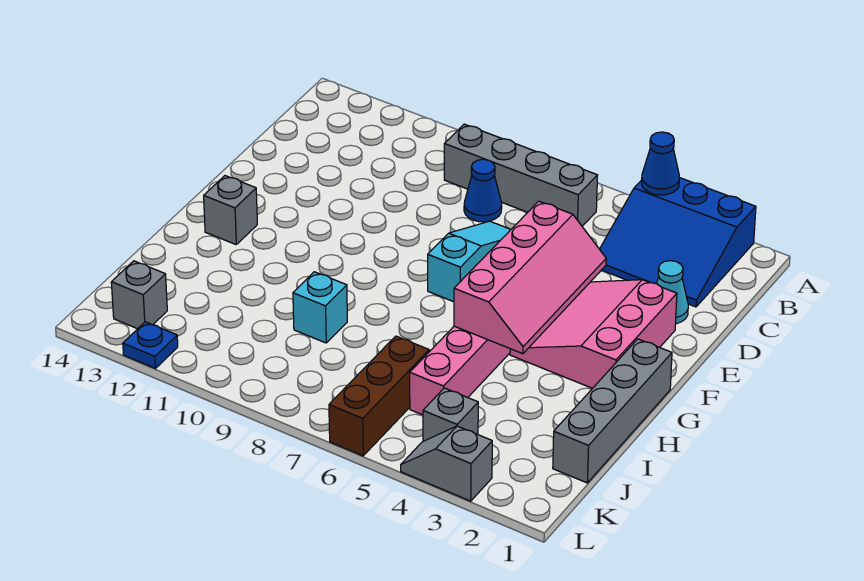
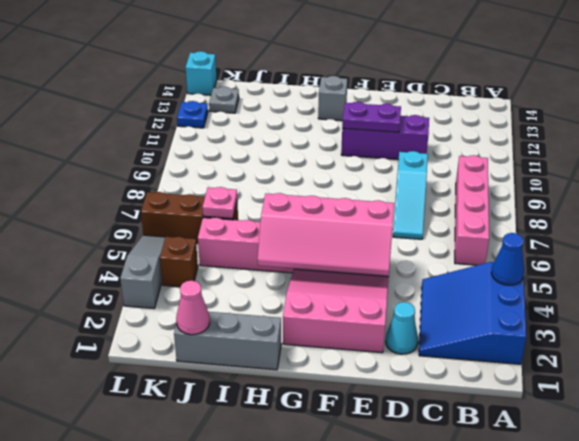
grey 1x4 brick [444,124,597,226] -> pink 1x4 brick [455,155,489,265]
blue 1x1 cone [464,159,502,222] -> none
cyan 1x3 slope [428,221,511,302] -> cyan 1x3 slope turned to [393,151,428,239]
none -> purple 1x3 brick [341,115,429,160]
none -> purple 1x2 plate [342,102,401,132]
grey 1x4 brick [553,339,672,483] -> grey 1x3 brick [174,312,281,370]
cyan 1x1 brick [293,272,347,343] -> cyan 1x1 brick moved to [186,51,217,95]
none -> pink 1x1 cone [176,281,210,335]
none -> pink 1x1 plate [203,187,237,219]
grey 1x1 brick [423,388,478,441] -> brown 1x1 brick [160,237,198,287]
grey 1x1 brick [111,261,167,329] -> grey 1x1 plate [209,87,239,113]
grey 1x2 slope [401,426,492,501] -> grey 1x3 slope [120,235,165,308]

